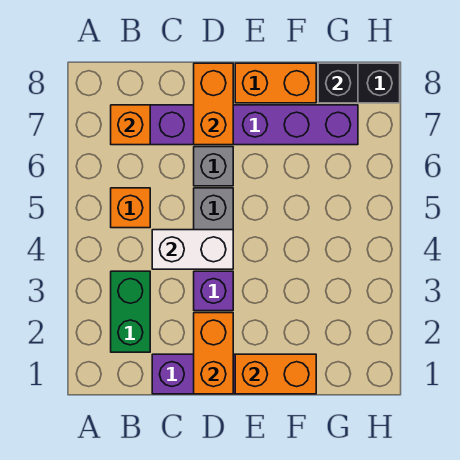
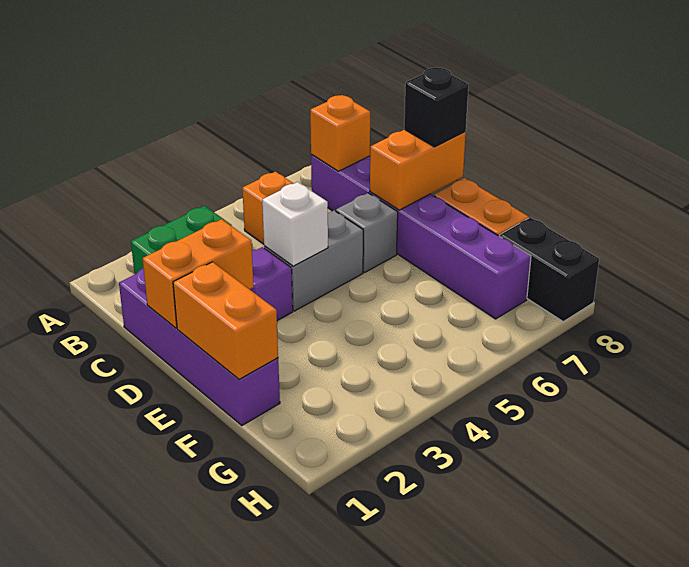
white 1x2 brick [152,230,233,269] -> white 1x1 brick [262,182,328,266]
black 1x1 brick [318,63,358,103] -> black 1x1 brick moved to [404,67,469,147]

